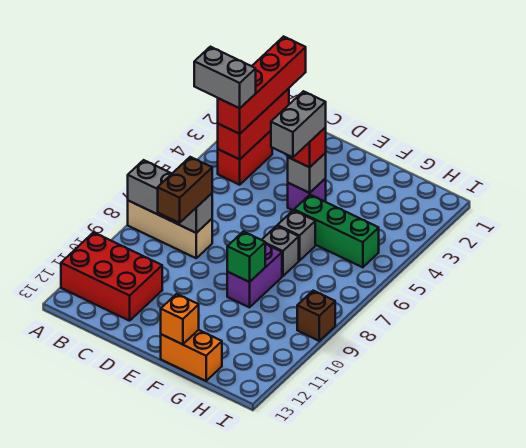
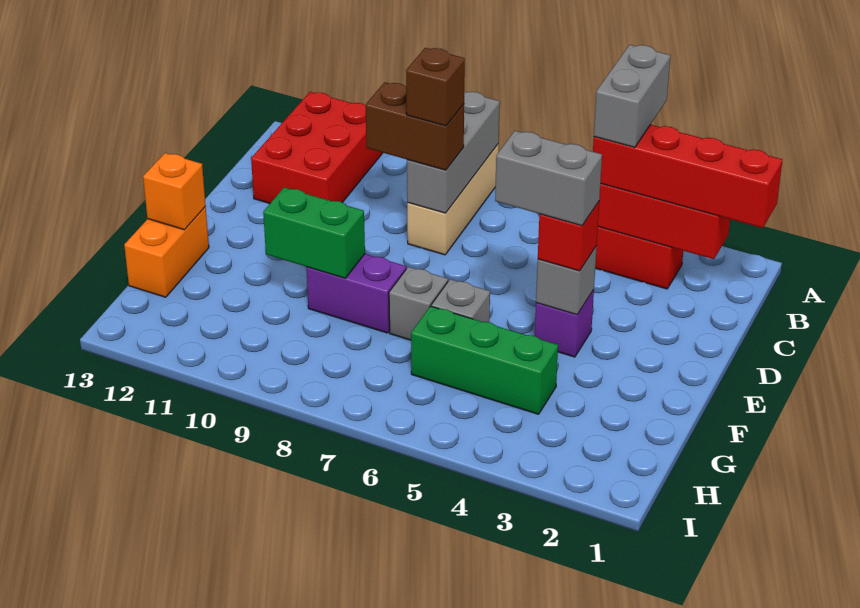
green 1x3 brick [294,195,379,267] -> green 1x3 brick turned to [411,306,558,414]
green 1x1 brick [227,231,265,282] -> green 1x2 brick [263,188,365,278]
brown 1x1 brick [297,291,335,341] -> brown 1x1 brick moved to [406,48,465,126]

